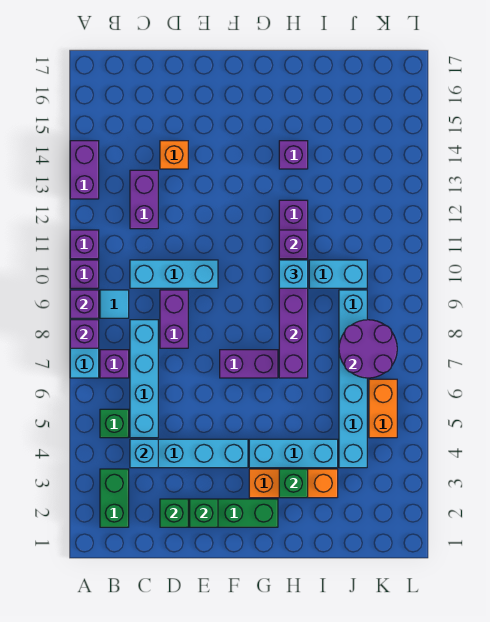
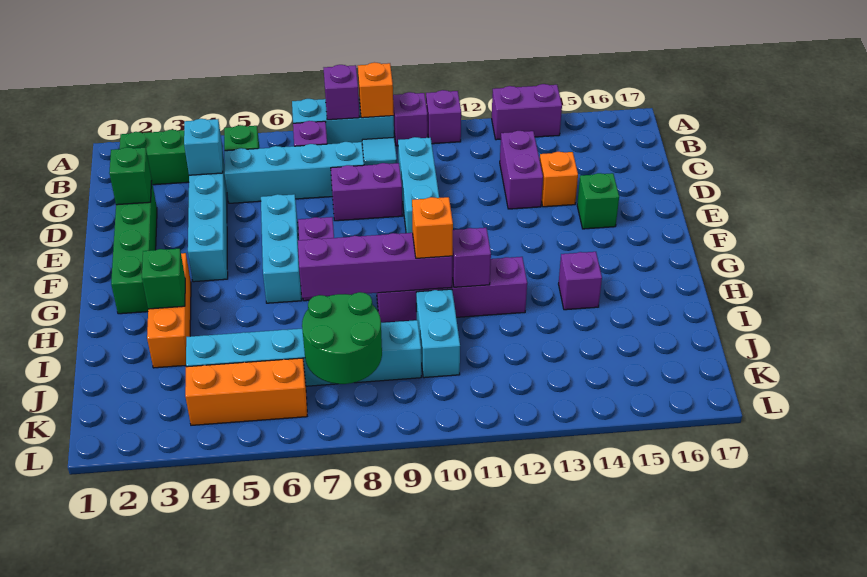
purple 1x1 brick [70,290,99,318] -> orange 1x1 brick [358,62,394,118]
purple 1x2 brick [130,170,158,229] -> purple 1x2 brick turned to [500,131,543,209]
green 1x1 brick [190,499,218,527] -> green 1x1 brick moved to [577,173,619,229]
cyan 1x3 brick [249,439,338,468] -> cyan 1x3 brick moved to [261,194,302,303]
cyan 1x1 brick [279,260,308,288] -> orange 1x1 brick [412,197,453,258]
purple 2x2 round brick [339,320,397,378] -> green 2x2 round brick [302,292,382,384]
orange 1x2 brick [369,379,397,438] -> orange 1x3 brick [185,358,307,425]

